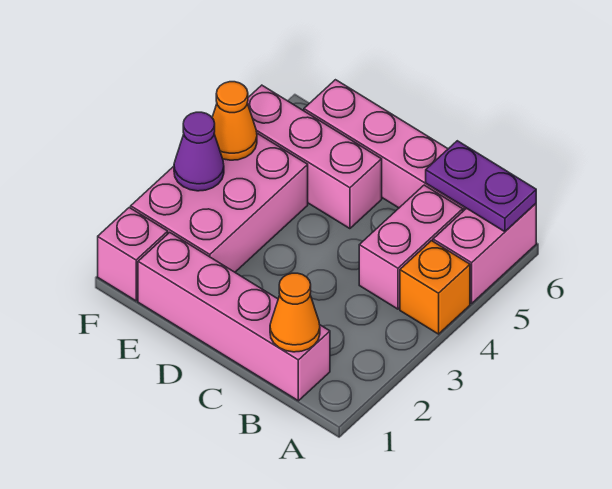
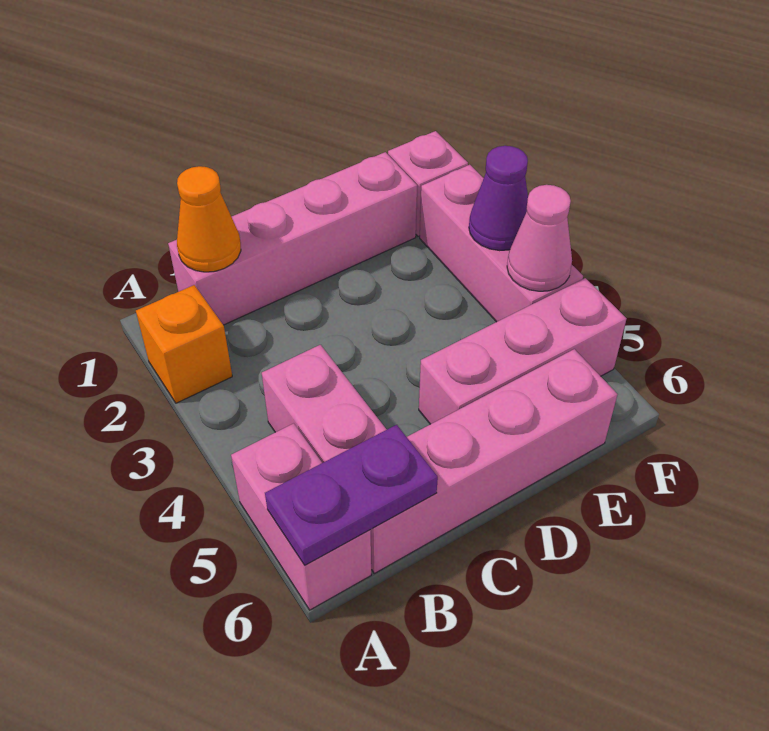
orange 1x1 brick [400,241,470,334] -> orange 1x1 brick moved to [136,285,232,403]
pink 2x3 brick [131,133,308,272] -> pink 1x3 brick [420,165,583,322]
orange 1x1 cone [212,82,257,160] -> pink 1x1 cone [507,185,572,291]

